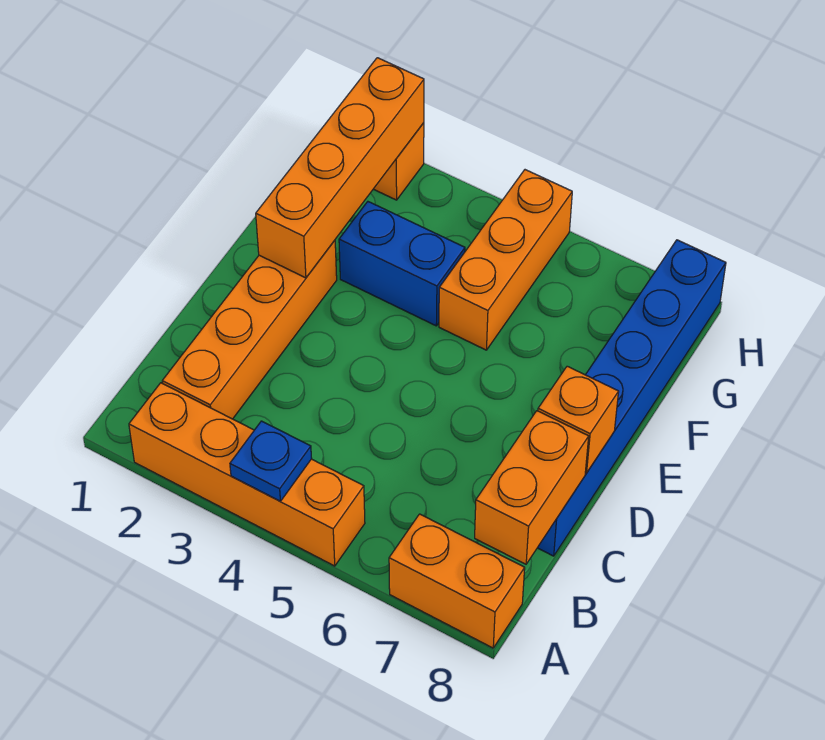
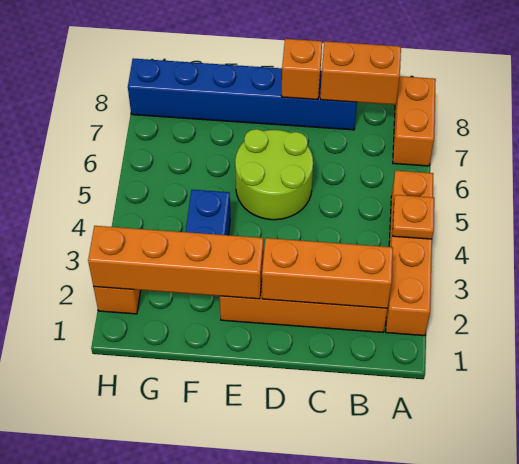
blue 1x1 plate [230,421,312,501] -> orange 1x1 plate [393,195,434,239]
none -> lime 2x2 round brick [235,129,313,220]
orange 1x3 brick [439,170,572,350] -> orange 1x3 brick moved to [262,238,393,308]

